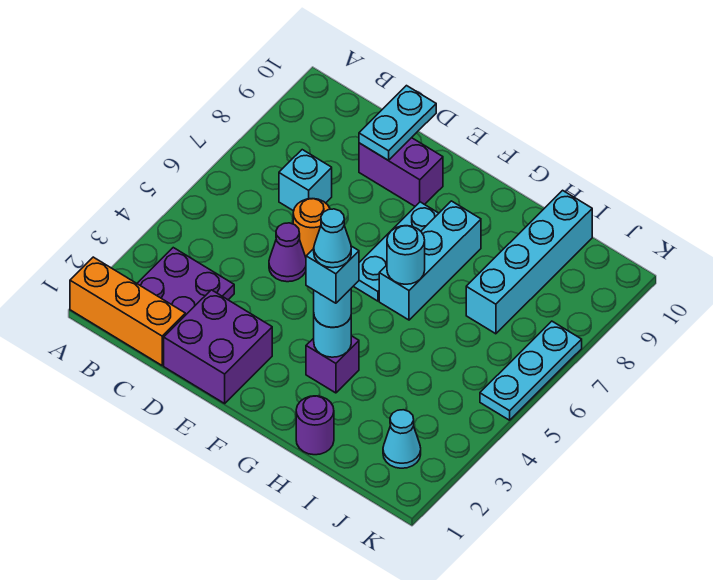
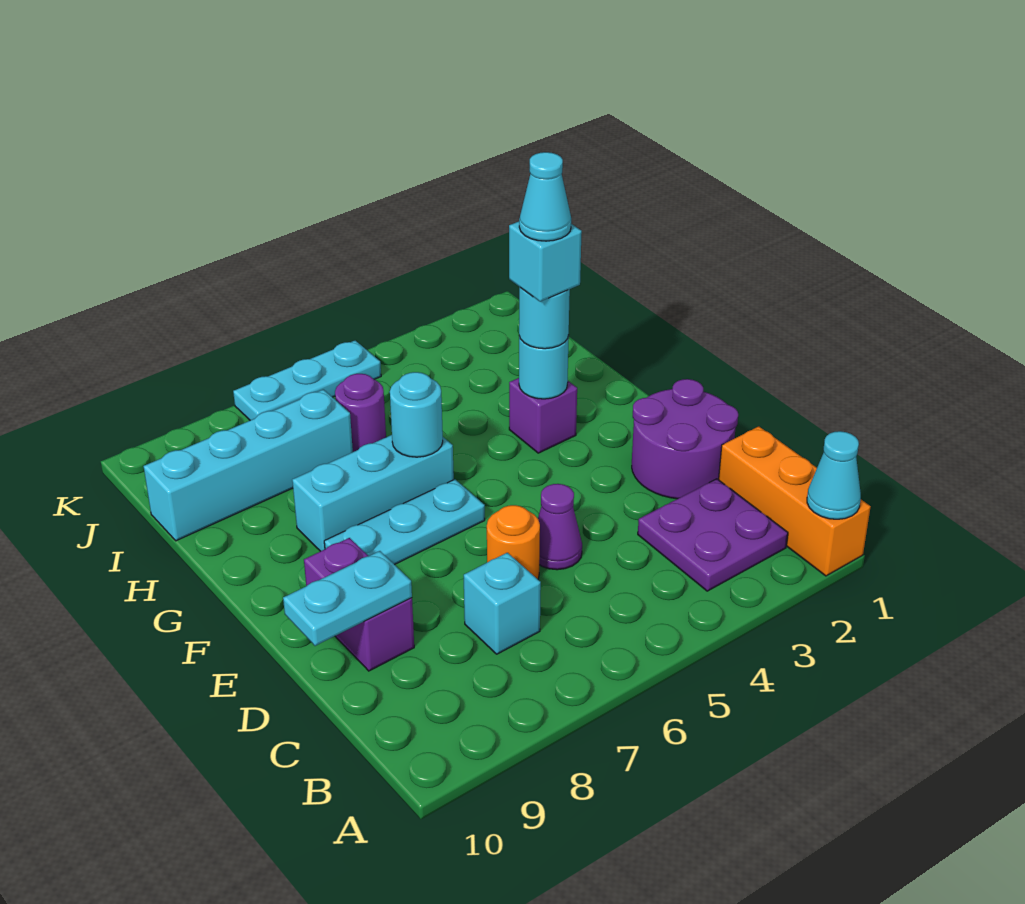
purple 2x2 brick [164,290,272,403] -> purple 2x2 round brick [632,379,738,499]
purple 1x1 round brick [296,396,334,455] -> purple 1x1 round brick moved to [335,374,386,452]
cyan 1x1 cone [383,410,421,468] -> cyan 1x1 cone moved to [807,431,861,519]

